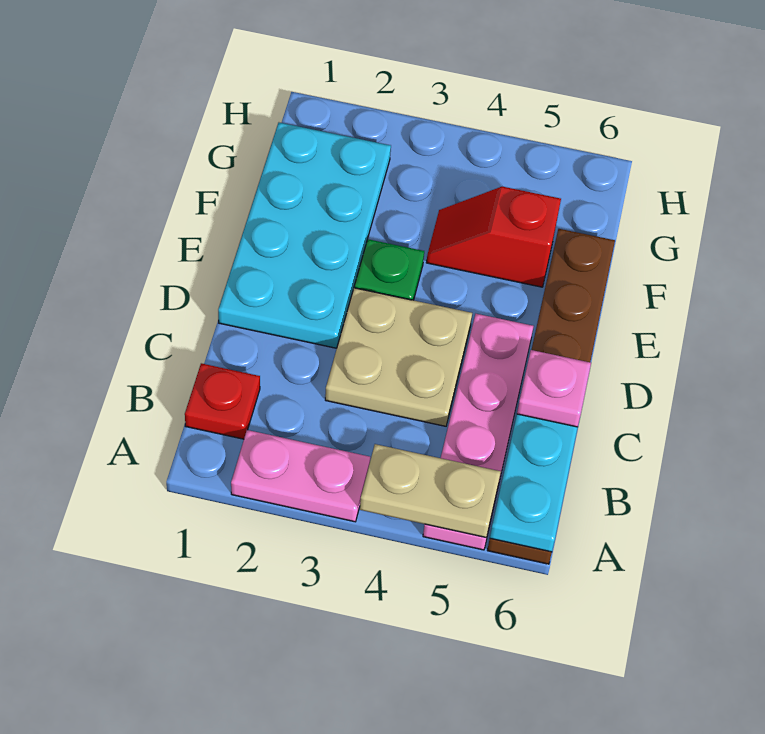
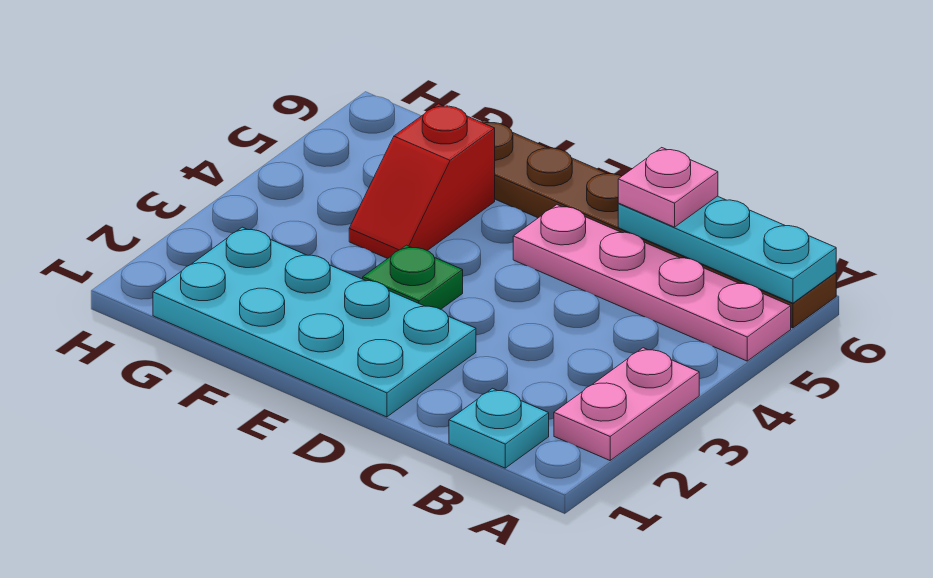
tan 1x2 plate [360,444,501,538] -> none
red 1x1 plate [185,363,260,439] -> cyan 1x1 plate [449,388,549,468]
tan 2x2 plate [325,288,472,426] -> none

